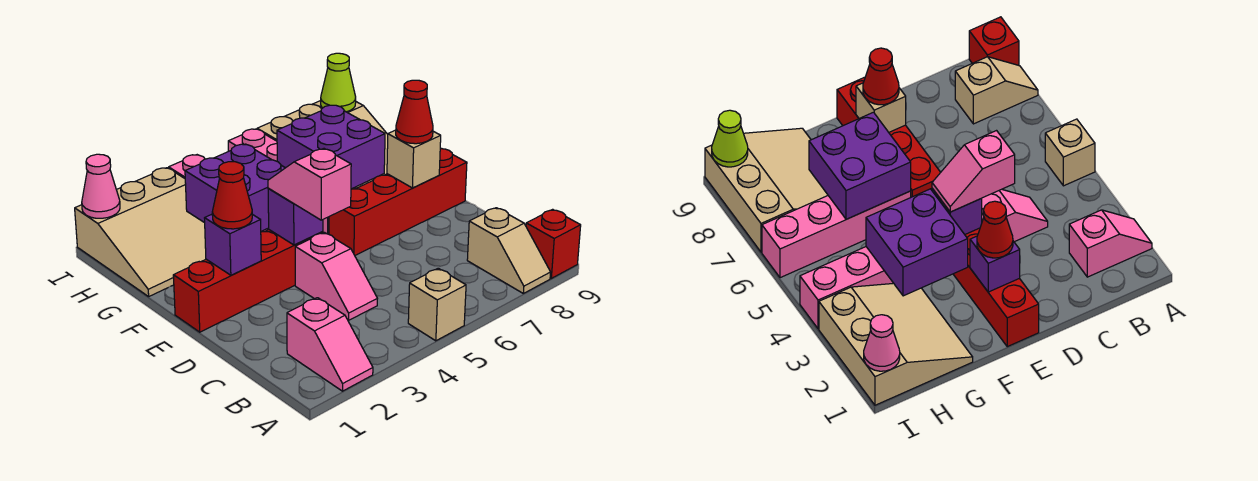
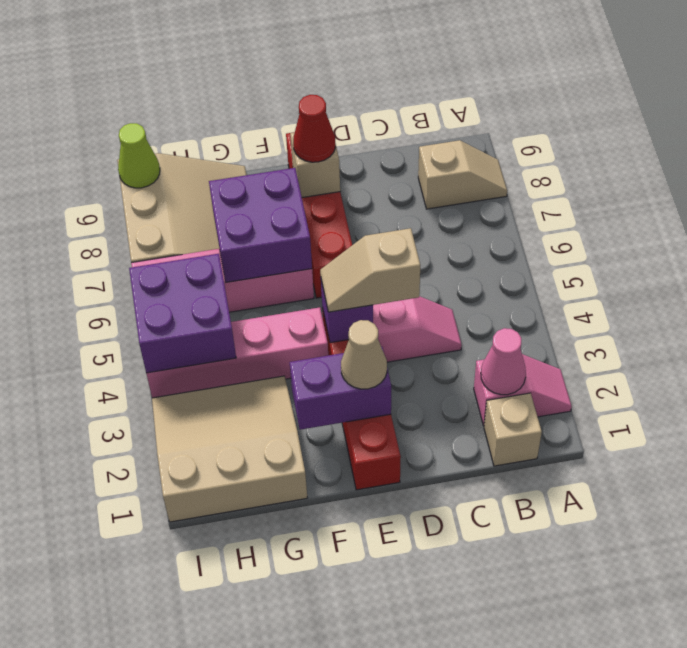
tan 1x1 brick [408,268,466,341] -> tan 1x1 brick moved to [484,393,542,466]
red 1x1 brick [526,209,581,278] -> none
pink 1x2 slope [268,149,351,220] -> tan 1x2 slope [320,228,420,312]
purple 1x1 brick [205,214,261,275] -> purple 1x2 brick [290,347,391,430]
red 1x1 cone [212,162,252,229] -> tan 1x1 cone [341,320,387,389]
purple 2x2 brick [185,144,285,231] -> purple 2x2 brick moved to [129,254,236,373]
tan 3x3 slope [75,168,206,296] -> tan 3x3 slope turned to [152,376,307,522]
pink 1x1 cone [82,154,120,218] -> pink 1x1 cone moved to [481,328,526,395]

